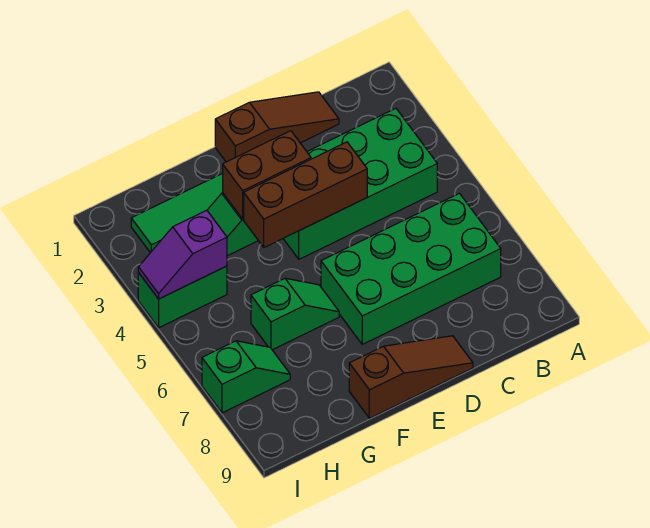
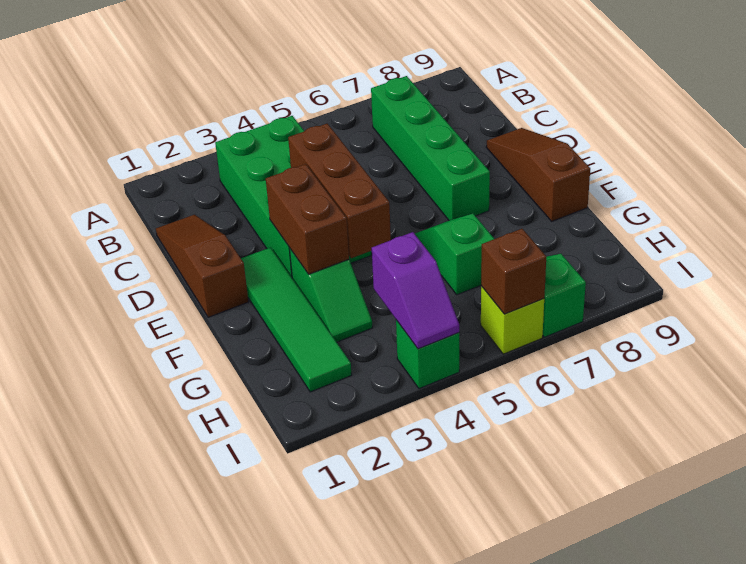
green 2x4 brick [321,193,501,344] -> green 1x4 brick [371,76,490,220]
green 1x2 brick [138,266,227,328] -> green 1x1 brick [396,320,459,389]
none -> lime 1x1 brick [481,286,544,354]
none -> brown 1x1 brick [481,229,546,314]

